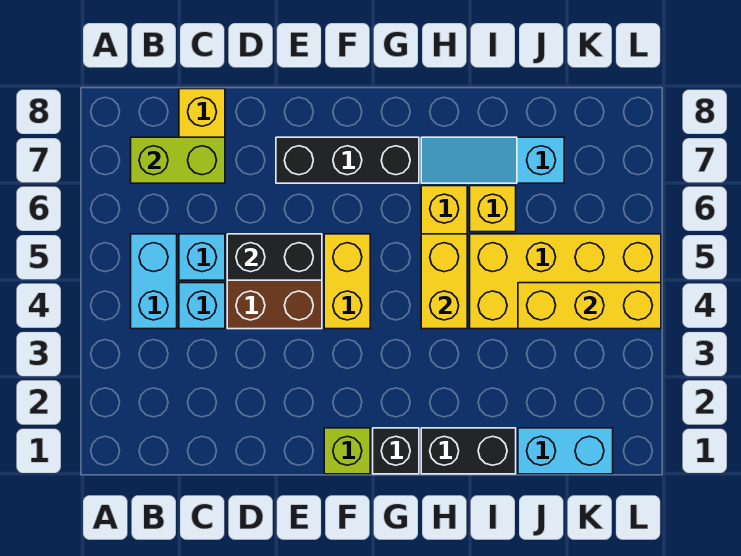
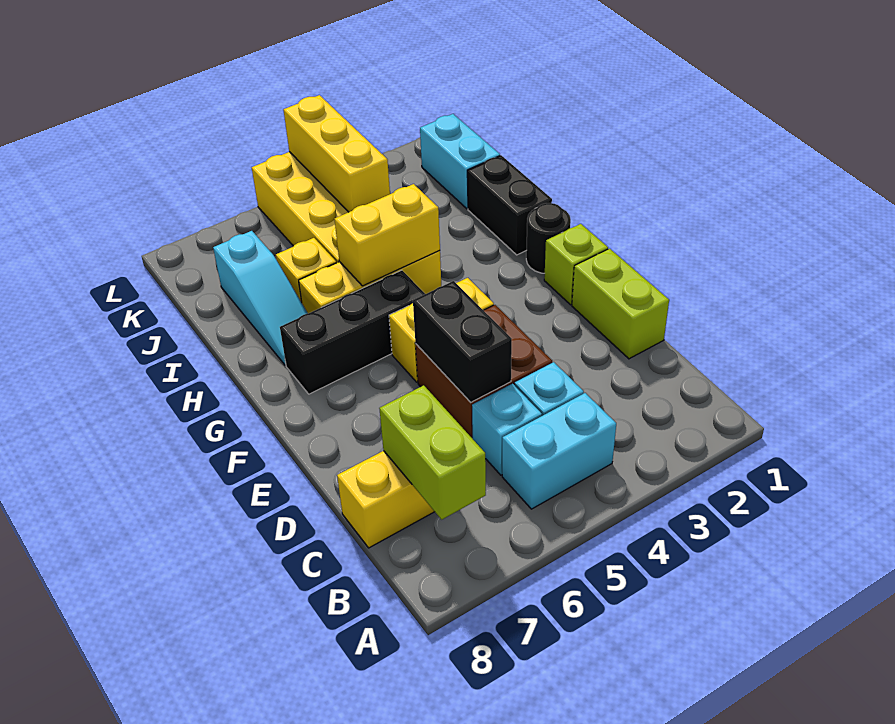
none -> lime 1x2 brick [572,249,669,359]
black 1x3 brick [276,137,419,183] -> black 1x3 brick turned to [280,270,425,394]
black 1x1 brick [373,428,419,474] -> black 1x1 round brick [526,203,571,273]

